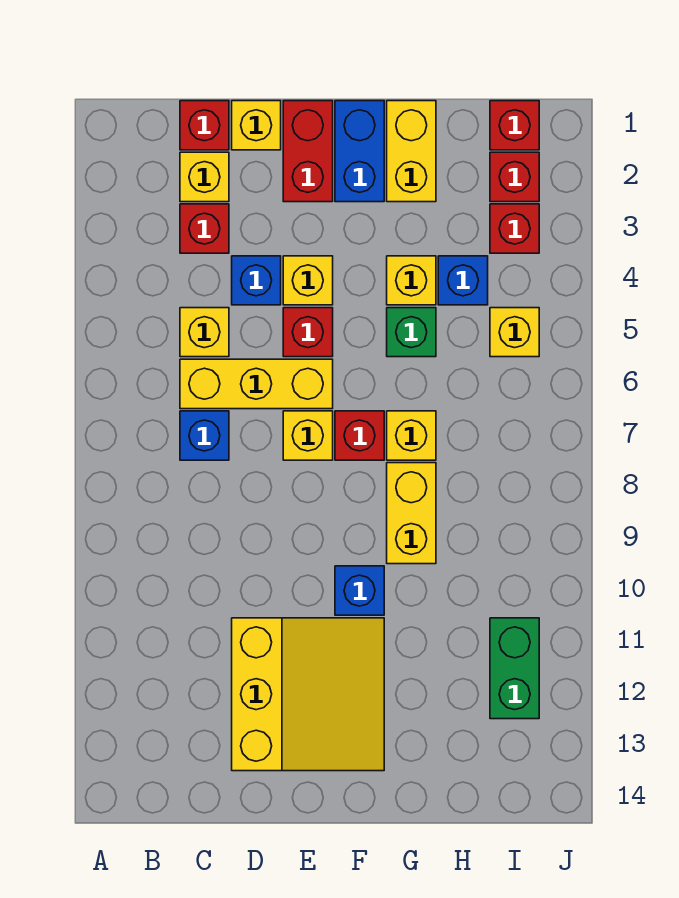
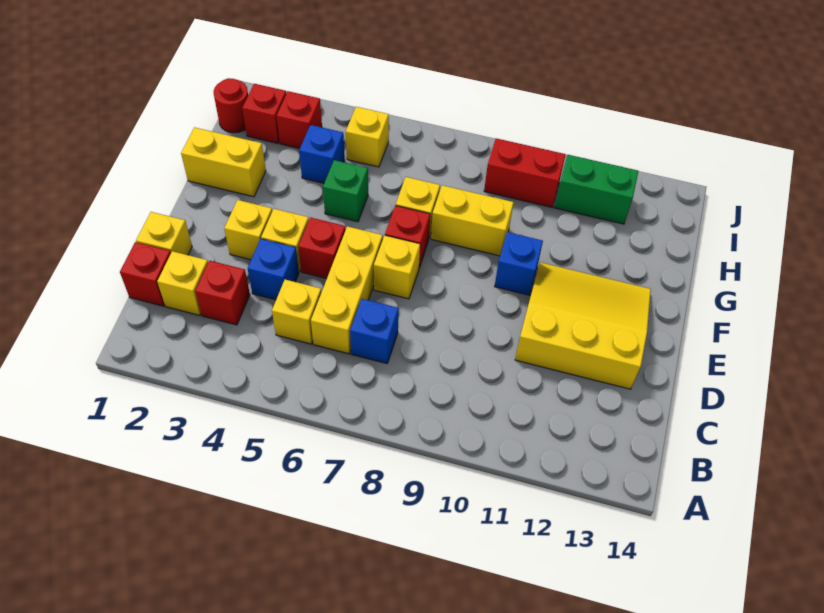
red 1x2 brick [283,101,333,202] -> red 1x2 brick moved to [484,138,566,207]
blue 1x2 brick [335,101,384,202] -> none
yellow 1x1 brick [387,256,436,305] -> yellow 1x1 brick moved to [224,200,272,260]
red 1x1 brick [490,101,539,150] -> red 1x1 round brick [214,78,248,133]

